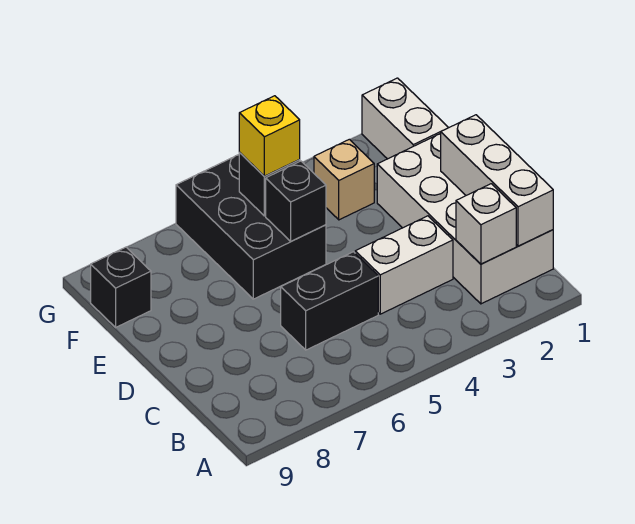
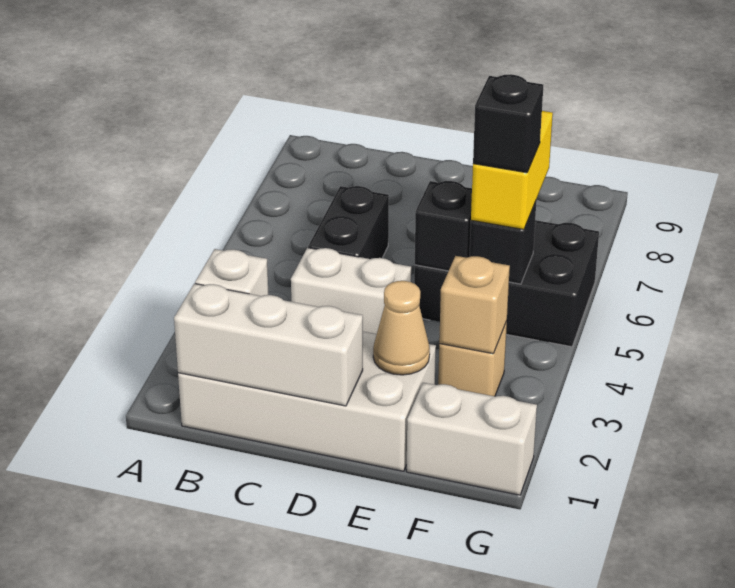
white 1x2 brick [355,216,453,314] -> white 1x2 brick turned to [291,248,411,334]
none -> tan 1x1 cone [373,281,430,375]
none -> tan 1x1 brick [439,256,510,354]
yellow 1x1 brick [239,96,300,176] -> yellow 1x2 brick [471,111,553,230]
black 1x1 brick [91,247,151,327] -> black 1x1 brick moved to [473,74,543,173]

